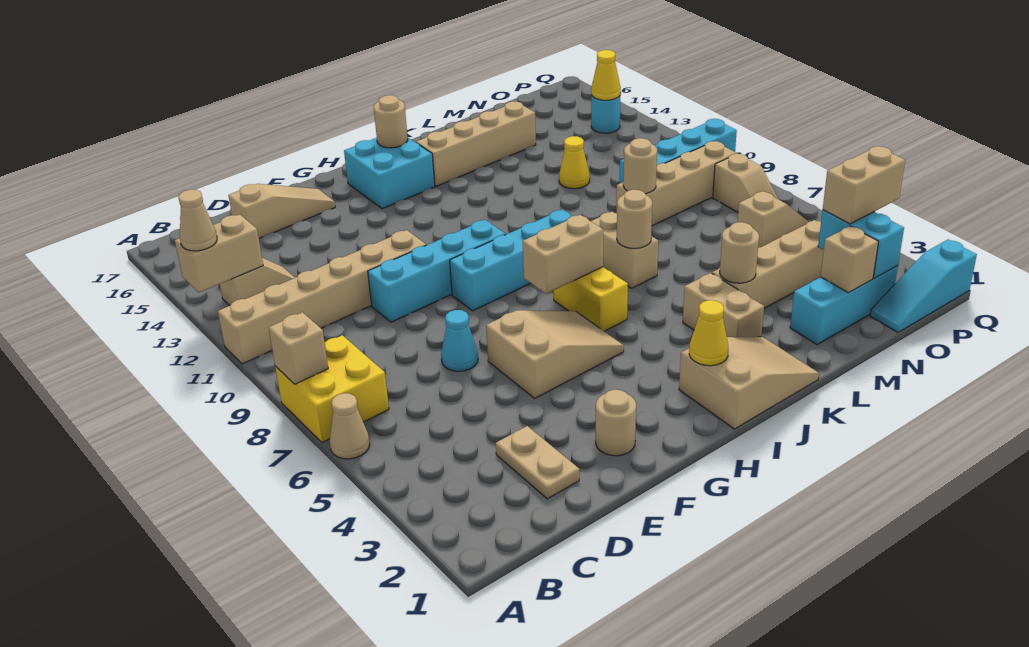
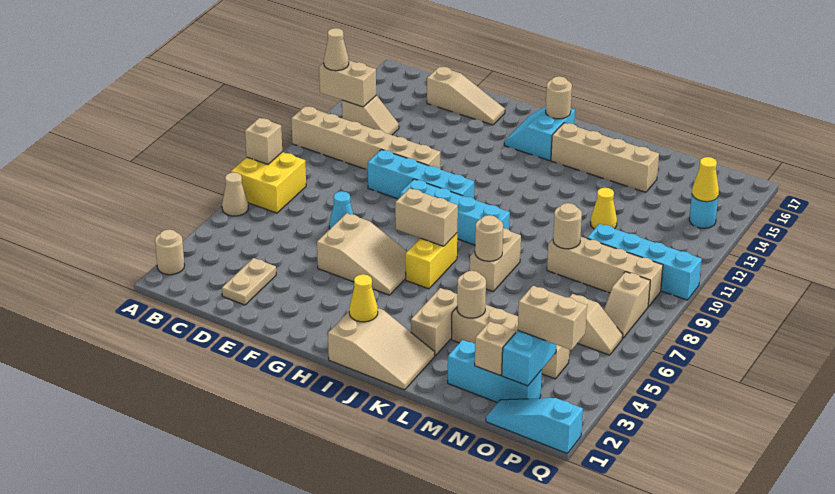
tan 1x1 round brick [596,390,636,456] -> tan 1x1 round brick moved to [155,230,185,275]
cyan 2x2 brick [344,138,435,209] -> cyan 2x2 slope [504,106,575,161]

